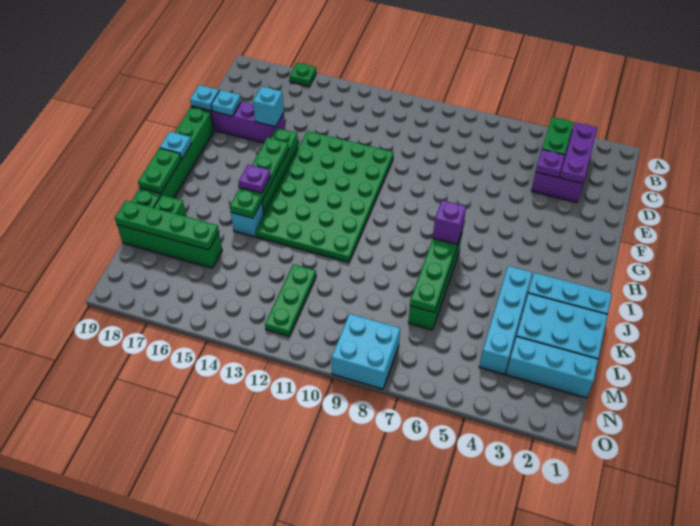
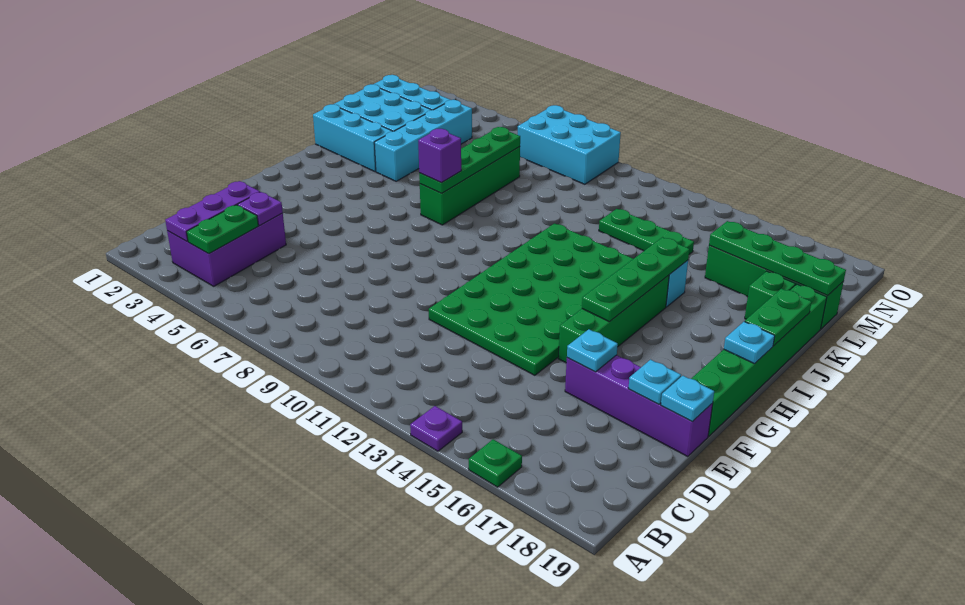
cyan 1x1 brick [253,87,284,127] -> cyan 1x1 plate [567,329,618,372]
purple 1x1 plate [239,164,271,193] -> purple 1x1 plate moved to [410,406,462,451]
green 1x3 plate [265,264,316,336] -> green 1x3 plate turned to [599,209,694,254]
cyan 2x2 brick [332,314,400,389] -> cyan 2x3 brick [518,105,621,184]

